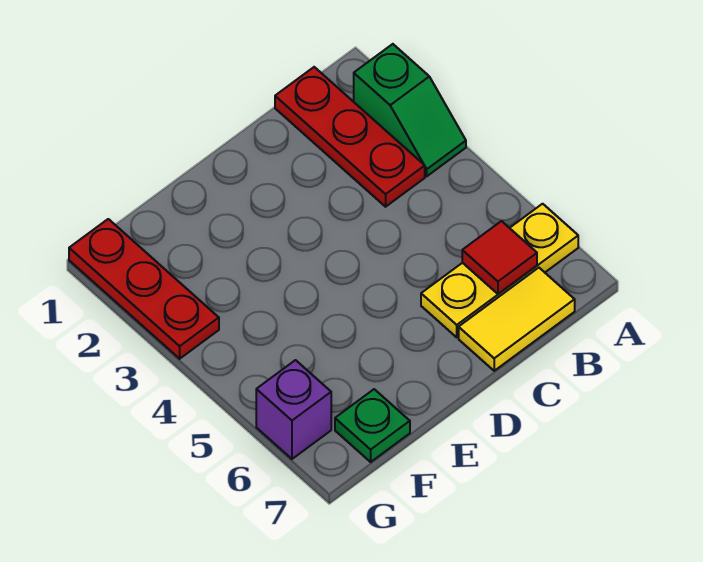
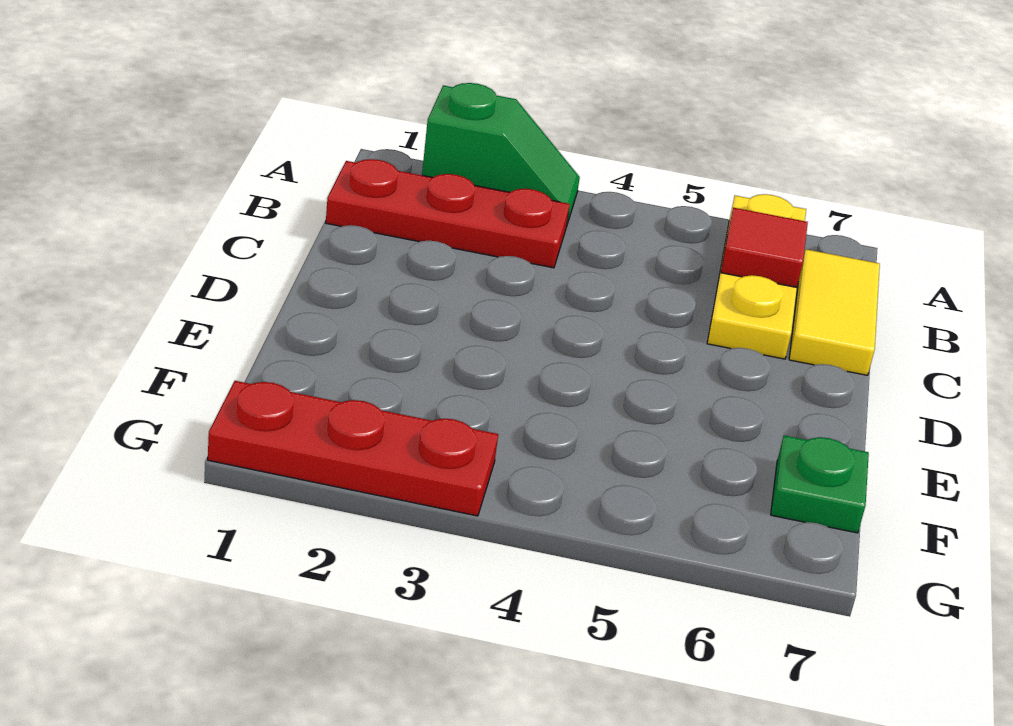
purple 1x1 brick [256,360,331,459] -> none

